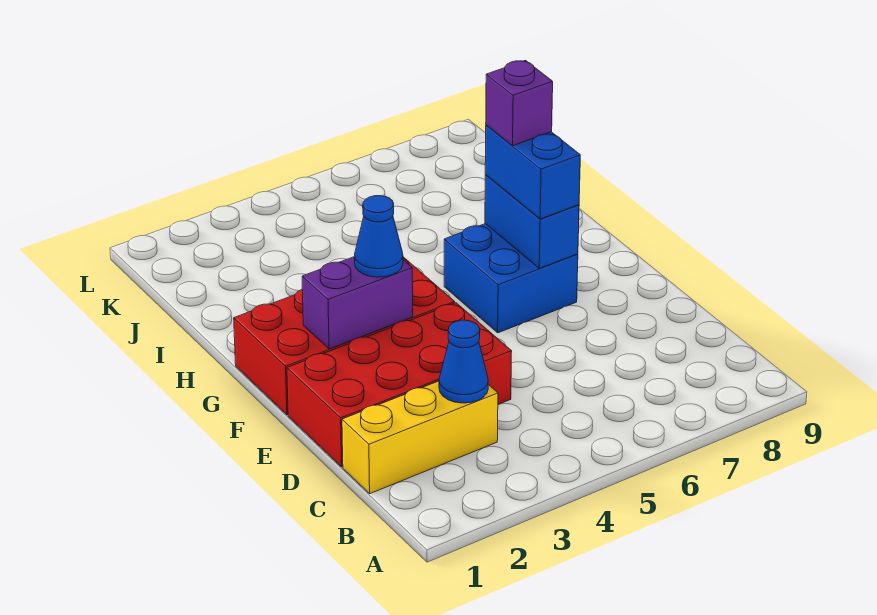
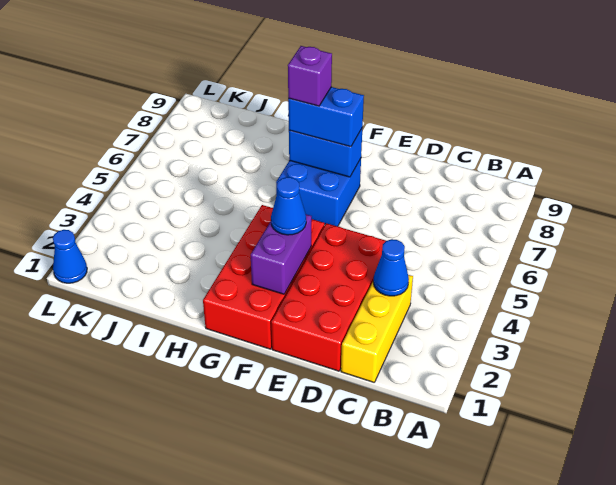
none -> blue 1x1 cone [53,230,87,283]

